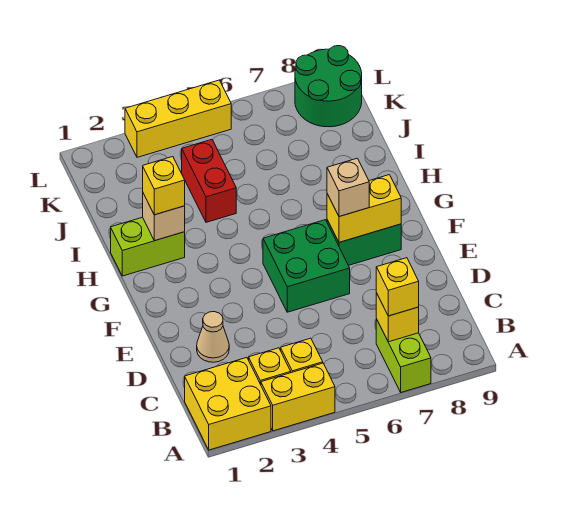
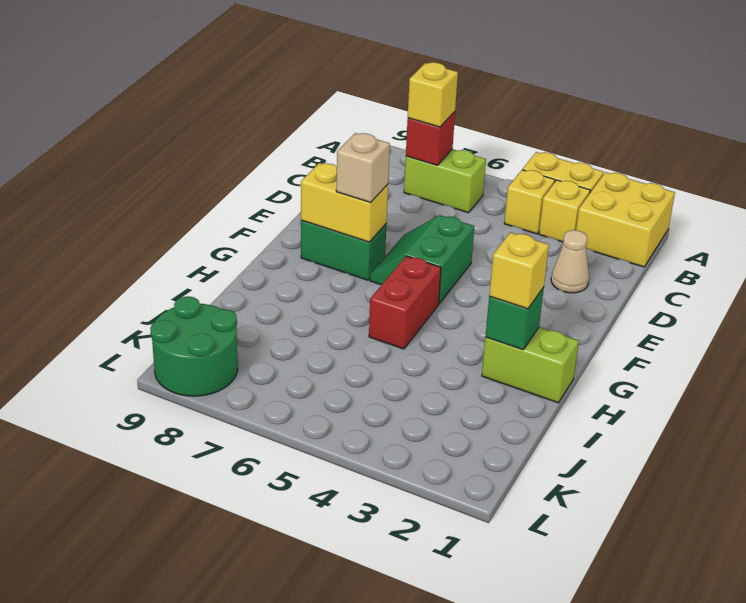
lime 1x2 brick [376,319,431,392] -> lime 1x2 brick turned to [404,149,486,213]
yellow 1x1 brick [376,293,419,342] -> red 1x1 brick [406,112,455,165]
green 2x2 brick [263,220,350,312] -> green 2x2 slope [370,215,474,304]
tan 1x1 brick [143,193,185,241] -> green 1x1 brick [485,287,544,350]
red 1x2 brick [182,140,236,222] -> red 1x2 brick moved to [369,256,441,349]
yellow 1x3 brick [125,80,231,157] -> none

